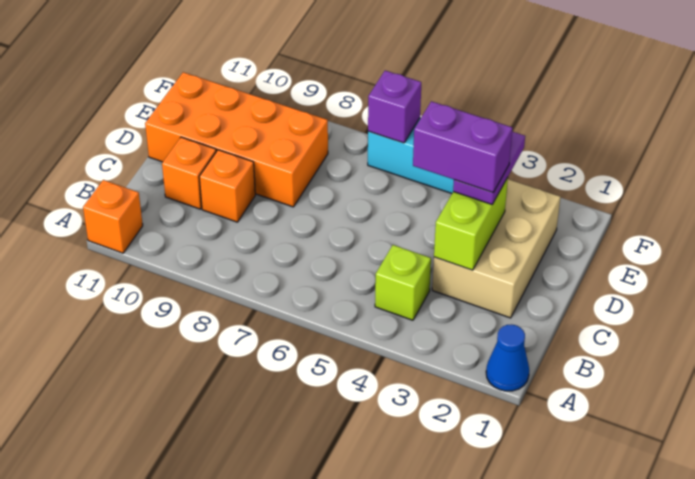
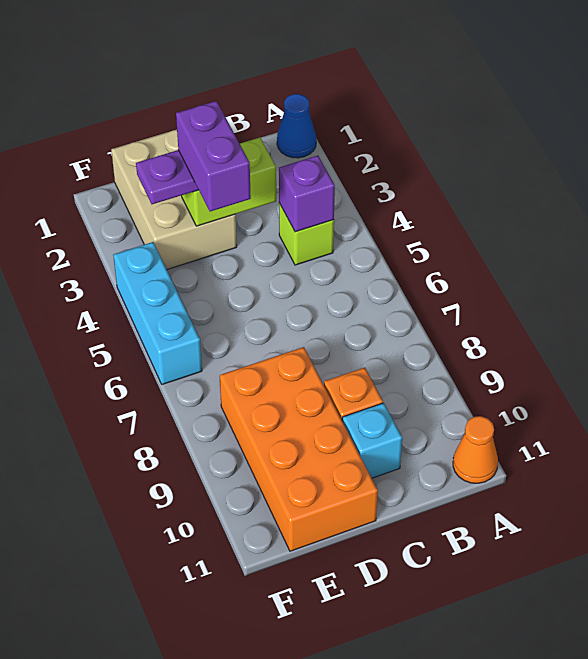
orange 1x1 brick [83,180,143,253] -> orange 1x1 cone [453,416,498,483]
tan 2x3 brick [432,179,560,318] -> tan 2x3 brick turned to [111,130,237,269]
orange 1x1 brick [162,137,216,209] -> cyan 1x1 brick [342,403,402,478]
purple 1x1 brick [368,71,421,143] -> purple 1x1 brick moved to [279,156,335,232]

